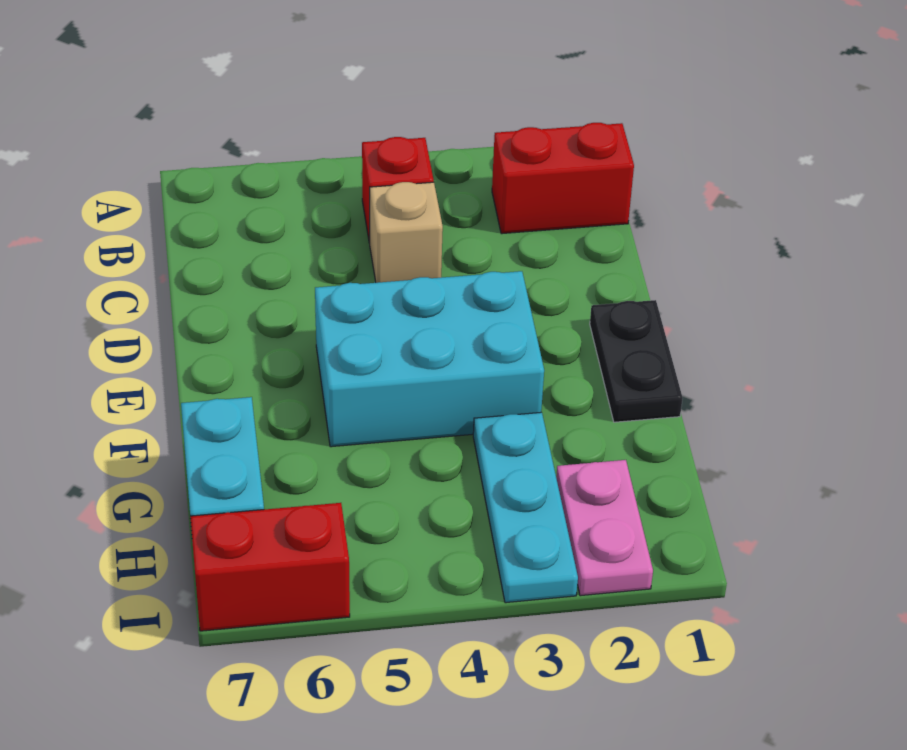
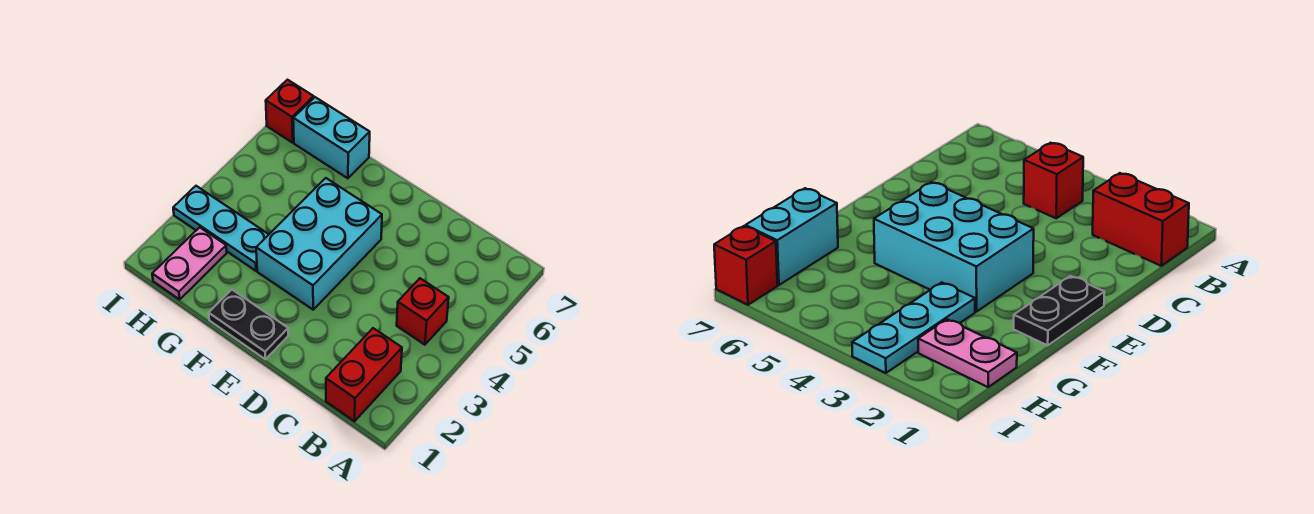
tan 1x1 brick [370,182,443,283] -> none
pink 1x2 plate [556,460,653,596] -> pink 1x2 plate turned to [152,227,227,299]
red 1x2 brick [190,503,350,631] -> red 1x1 brick [266,80,314,143]

